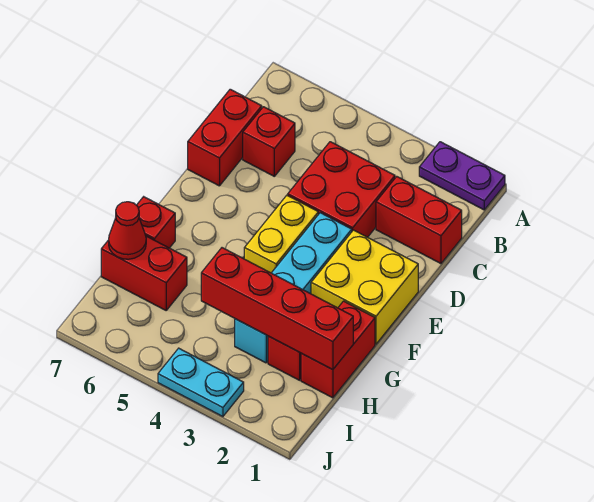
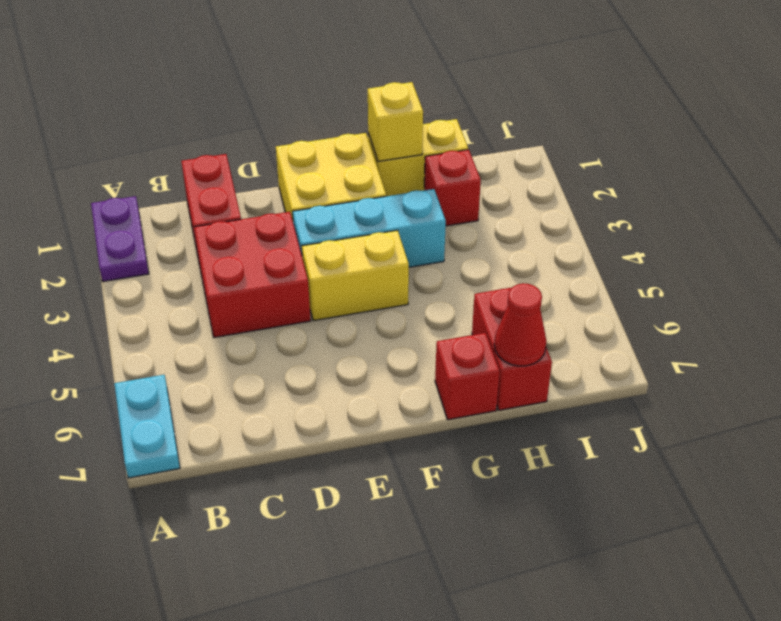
red 1x1 brick [243,107,295,176] -> none
red 1x2 brick [188,89,262,186] -> none
cyan 1x4 brick [235,213,352,363] -> cyan 1x3 brick [293,189,446,267]
red 1x2 brick [301,301,375,398] -> yellow 1x2 brick [368,119,468,196]
none -> yellow 1x1 brick [368,82,423,161]
red 1x4 brick [201,248,353,370] -> none
cyan 1x2 plate [158,348,244,417] -> cyan 1x2 plate moved to [114,375,180,478]

